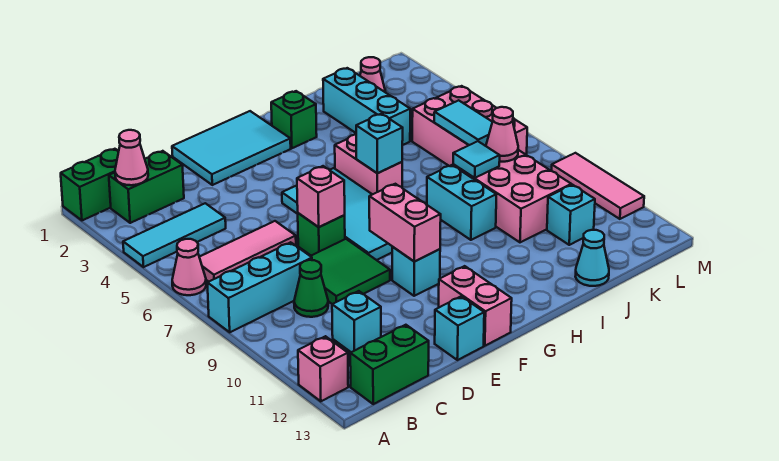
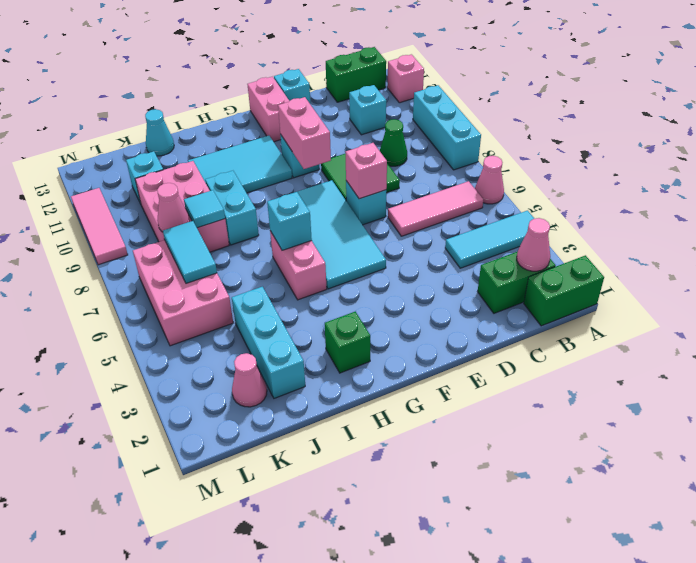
cyan 1x3 brick [207,242,312,332] -> cyan 1x3 brick turned to [413,85,481,170]
cyan 2x3 tile [172,111,291,185] -> cyan 2x3 tile moved to [188,136,292,193]
green 1x1 brick [298,213,345,255] -> cyan 1x1 brick [346,181,386,225]

